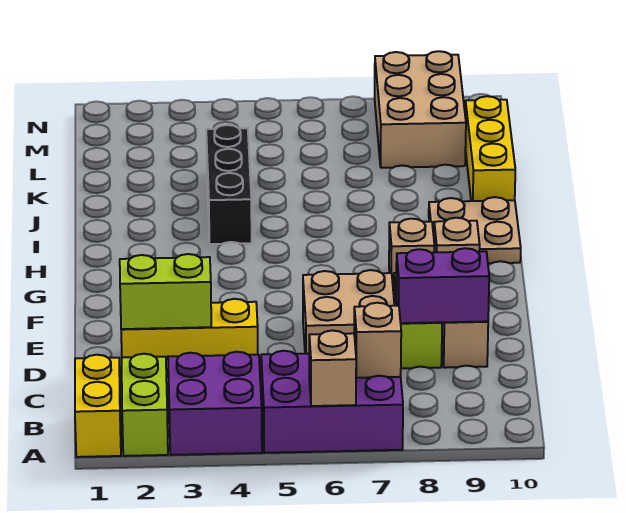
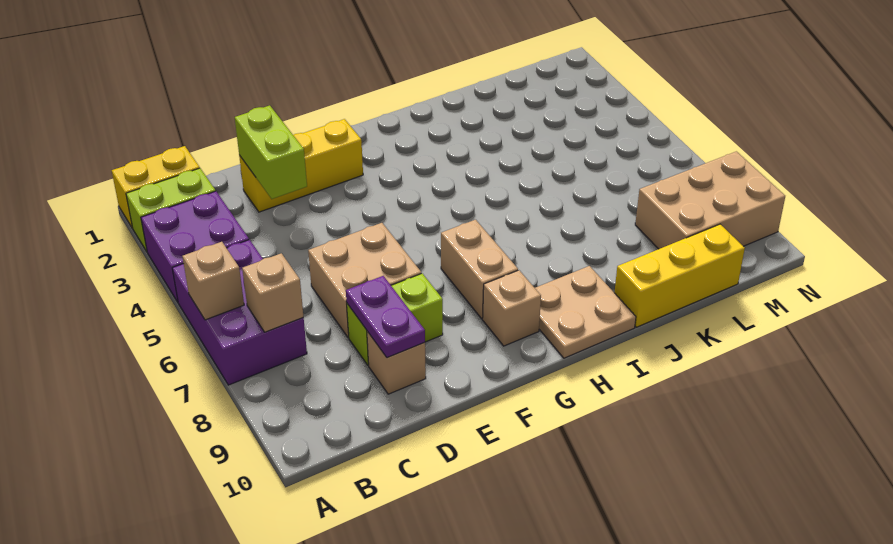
yellow 1x3 brick [121,299,258,373] -> yellow 1x3 brick turned to [239,119,363,212]
purple 1x2 brick [396,248,489,323] -> purple 1x2 plate [346,276,425,358]
tan 1x1 brick [389,219,434,291] -> tan 1x2 brick [441,220,518,319]
black 1x3 brick [206,125,252,244] -> none

